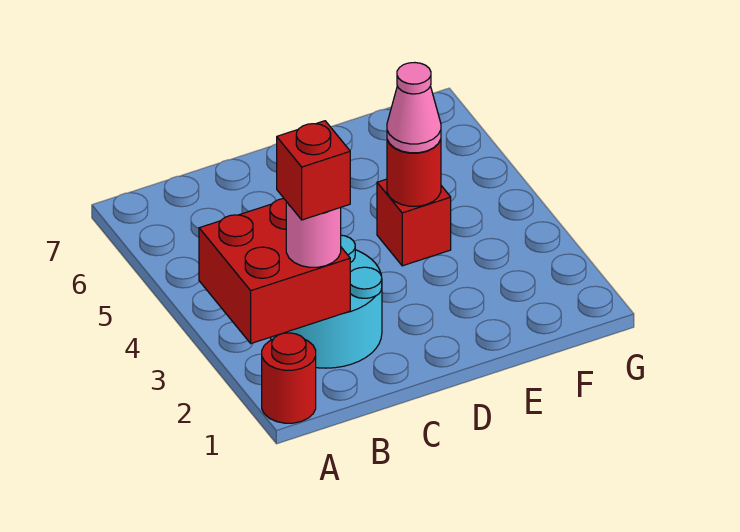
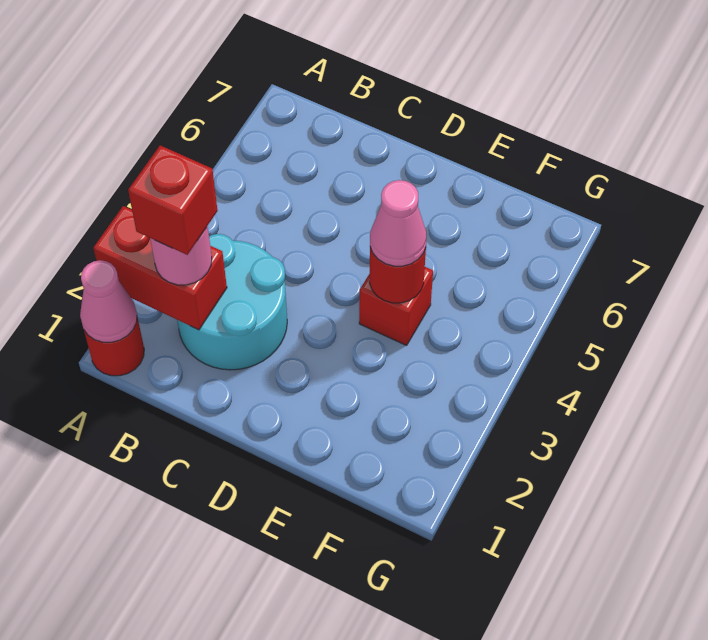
none -> pink 1x1 cone [80,260,137,342]
red 2x2 brick [199,199,350,343] -> red 1x2 brick [93,206,227,330]

